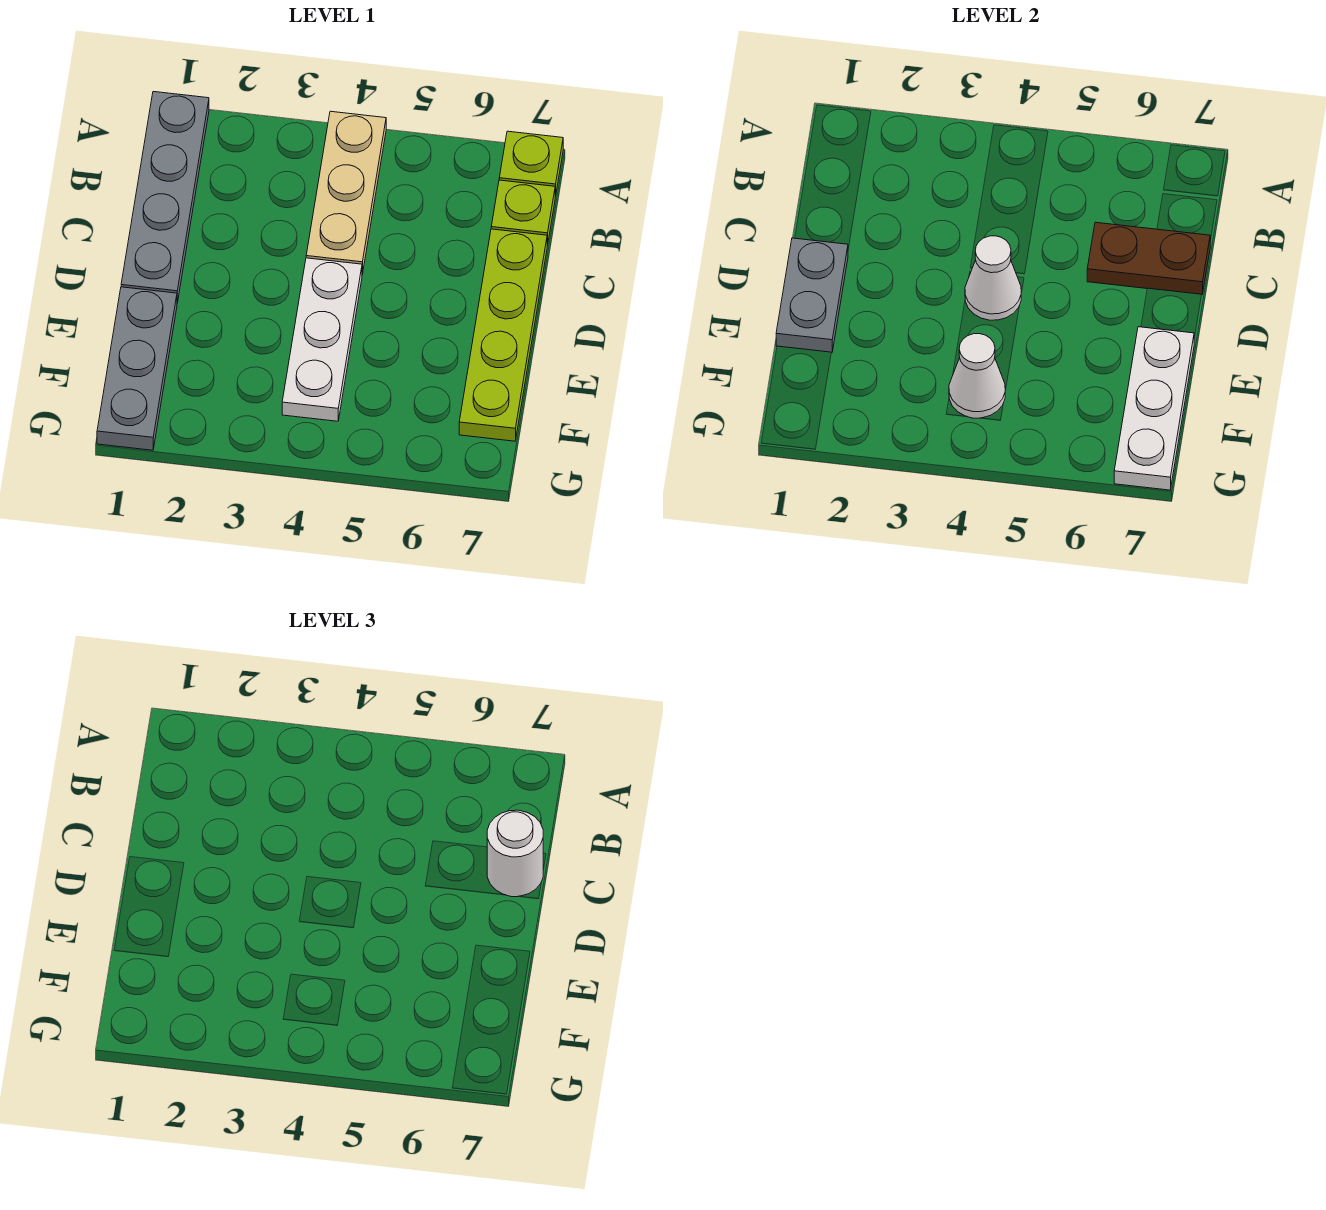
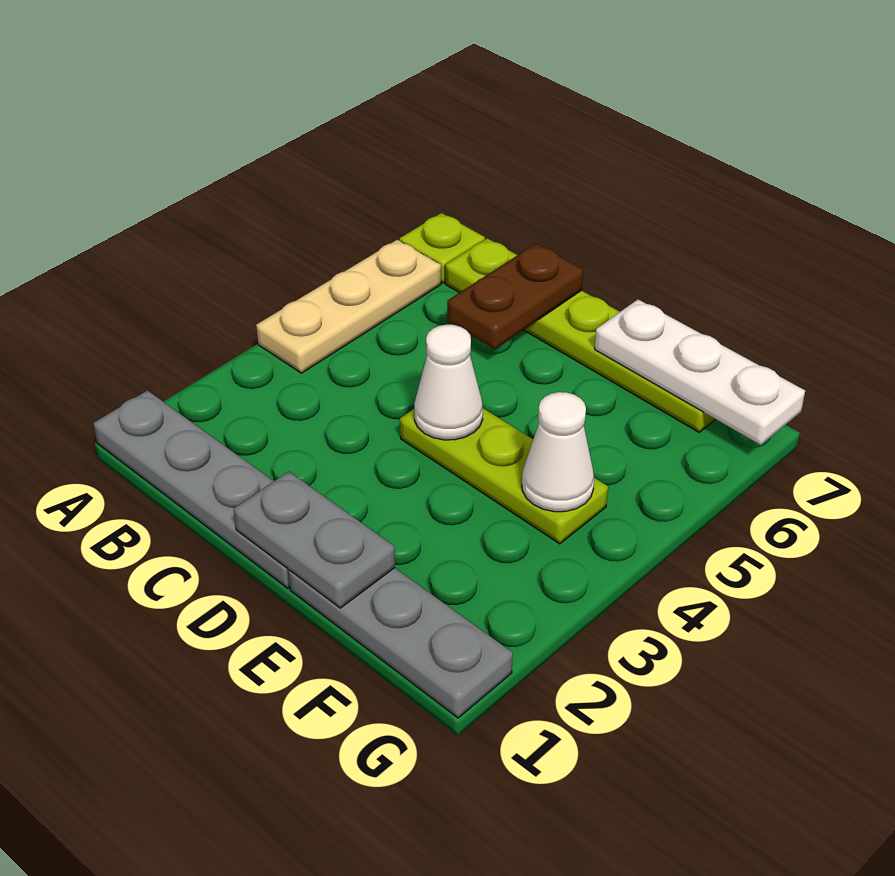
tan 1x3 plate [306,111,386,275] -> tan 1x3 plate turned to [256,240,441,373]
white 1x1 round brick [487,810,543,897] -> none
white 1x3 plate [282,258,362,421] -> lime 1x3 plate [400,408,608,544]

